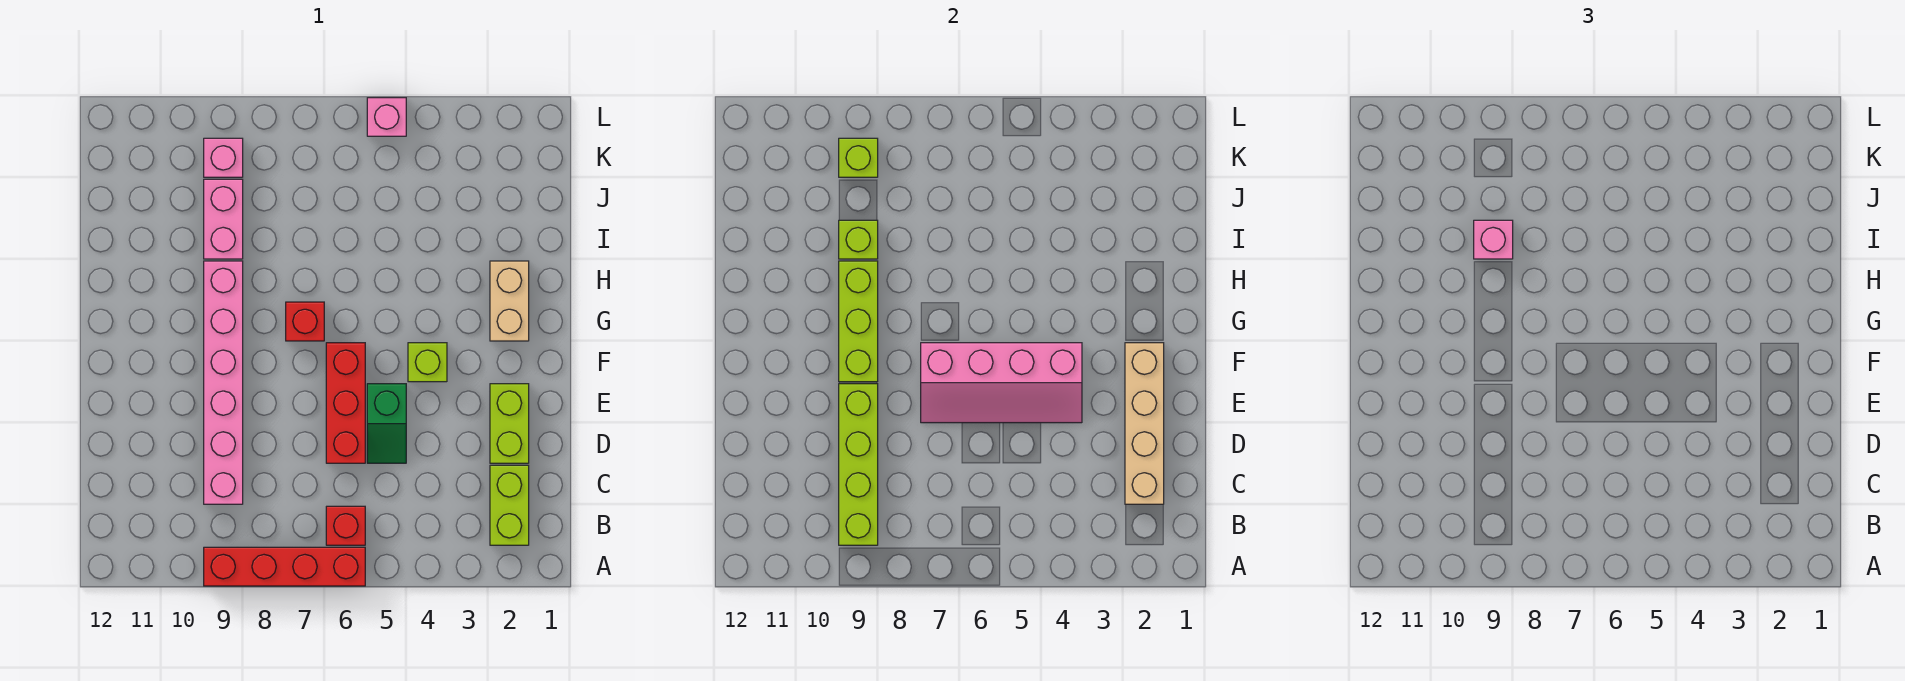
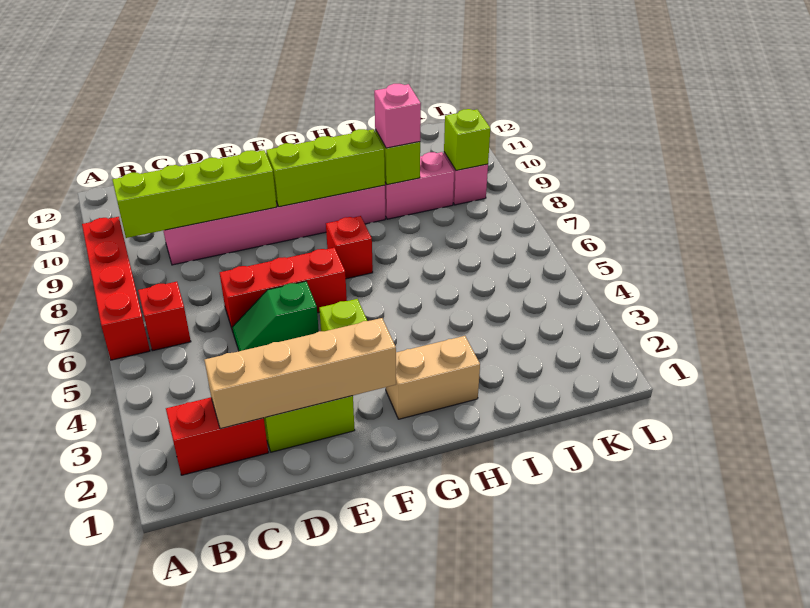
lime 1x2 brick [490,465,529,545] -> red 1x2 brick [166,398,268,475]
pink 2x4 slope [921,343,1082,423] -> none
pink 1x1 brick [367,98,406,136] -> none

